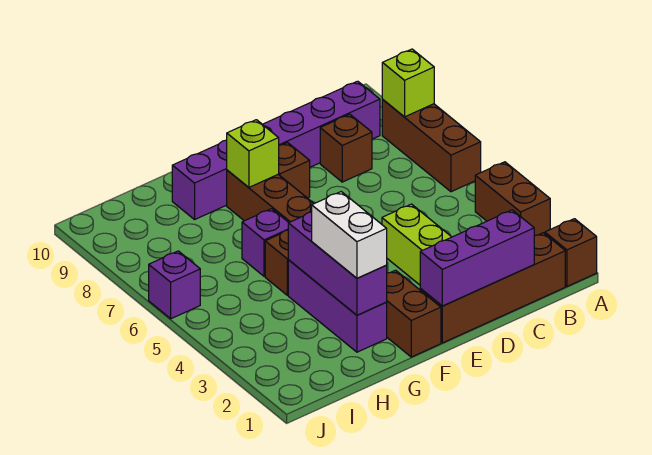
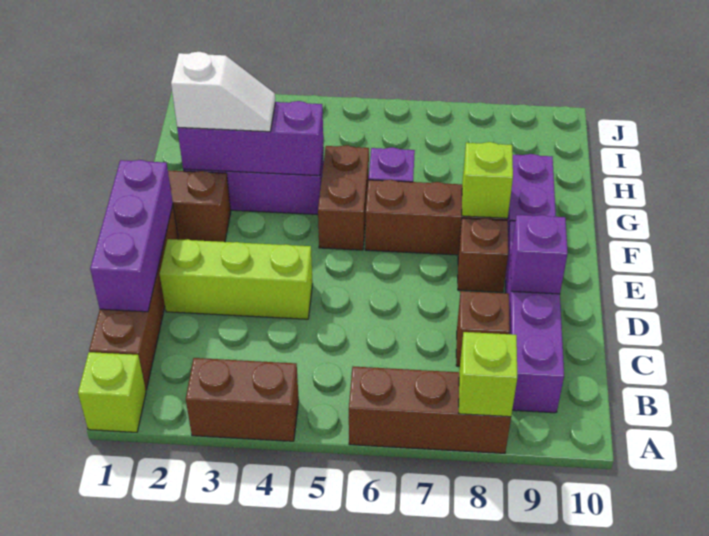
brown 1x1 brick [545,219,597,286] -> lime 1x1 brick [78,352,146,432]
white 1x2 brick [312,192,387,278] -> white 1x2 slope [171,52,275,132]
purple 1x1 brick [149,251,200,319] -> purple 1x1 brick moved to [511,215,568,294]

